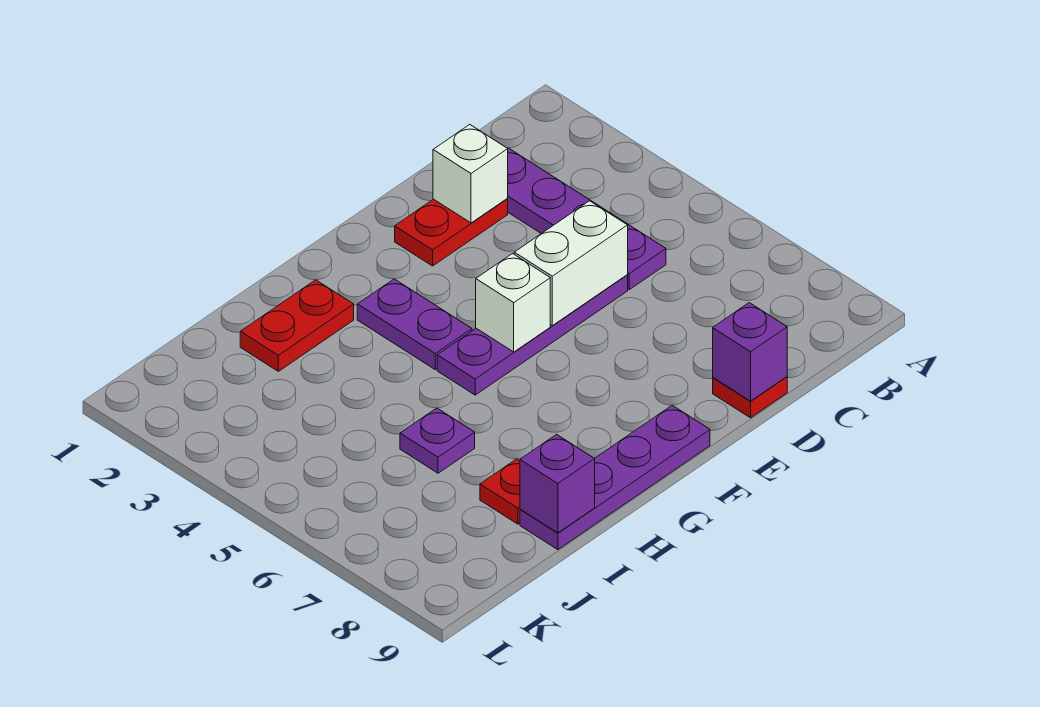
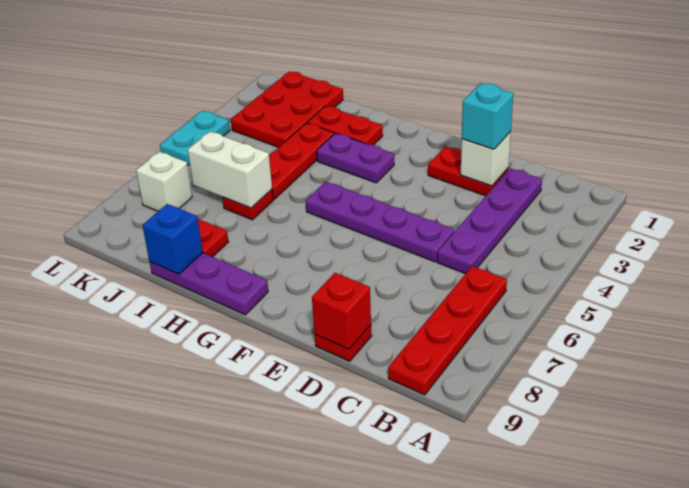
none -> red 1x4 plate [388,266,507,395]
none -> cyan 1x1 brick [462,83,513,149]
white 1x2 brick [514,201,628,326] -> white 1x2 brick moved to [188,131,272,208]
purple 1x1 brick [713,303,787,401] -> red 1x1 brick [312,273,371,349]
white 1x1 brick [476,254,550,352] -> white 1x1 brick moved to [136,152,192,211]
purple 1x4 plate [520,405,710,550] -> purple 1x3 plate [150,253,268,315]
purple 1x2 plate [357,279,472,369] -> purple 1x2 plate turned to [317,133,394,183]
none -> red 1x3 plate [269,123,334,199]
purple 1x1 plate [400,408,475,473] -> red 1x1 plate [223,189,273,220]
purple 1x1 brick [520,435,595,533] -> blue 1x1 brick [142,204,203,274]
none -> red 2x3 plate [231,71,343,147]
none -> cyan 1x2 plate [160,111,230,165]

